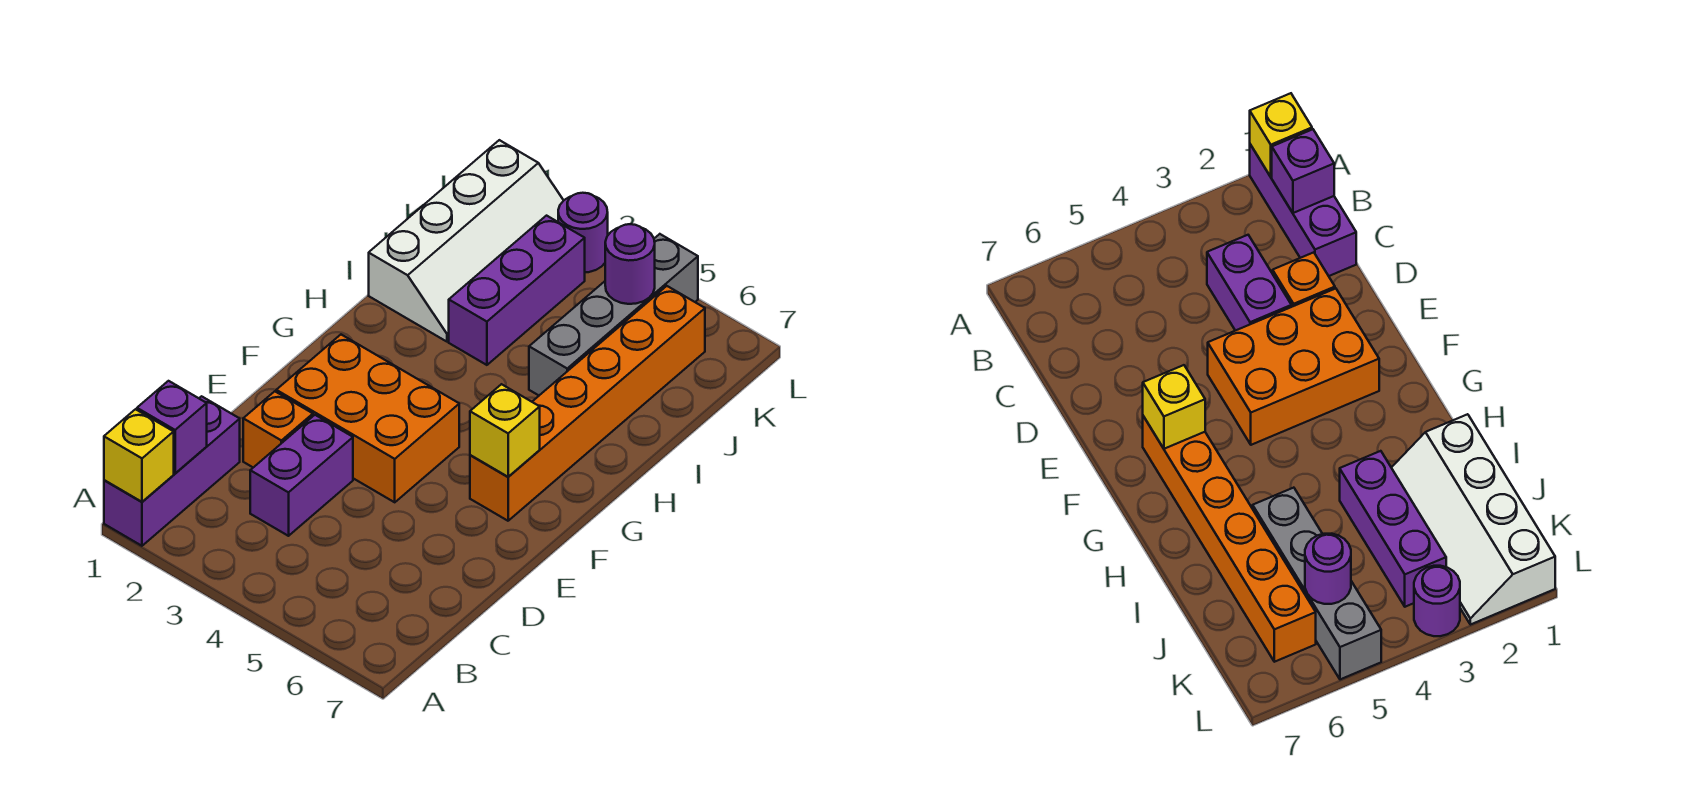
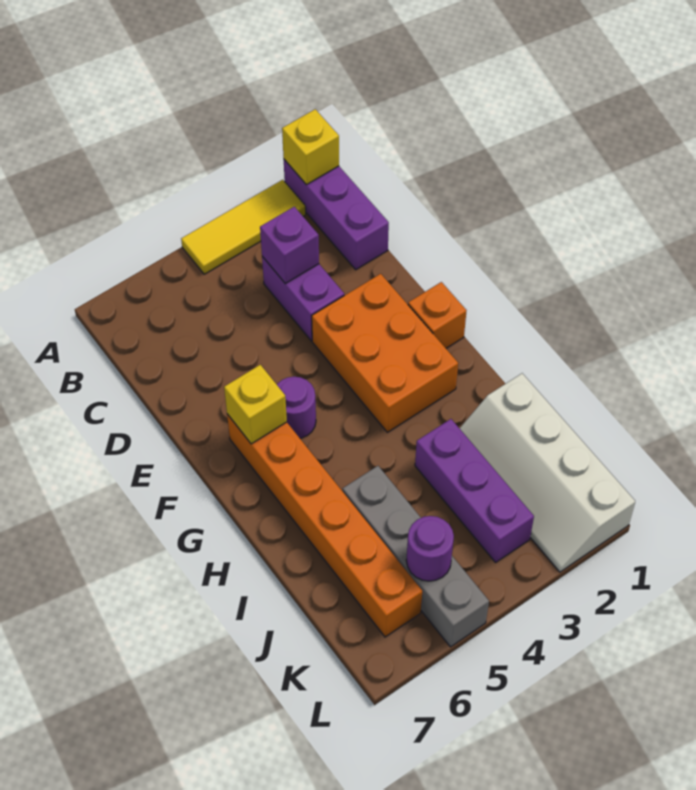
none -> yellow 1x3 tile [181,180,306,274]
purple 1x1 brick [137,381,207,473] -> purple 1x1 brick moved to [260,207,319,284]
orange 1x1 brick [243,391,313,467] -> orange 1x1 brick moved to [408,282,467,348]
orange 2x3 brick [276,335,459,502] -> orange 2x3 brick turned to [312,274,458,432]
purple 1x1 round brick [558,193,608,272] -> purple 1x1 round brick moved to [277,377,316,438]

